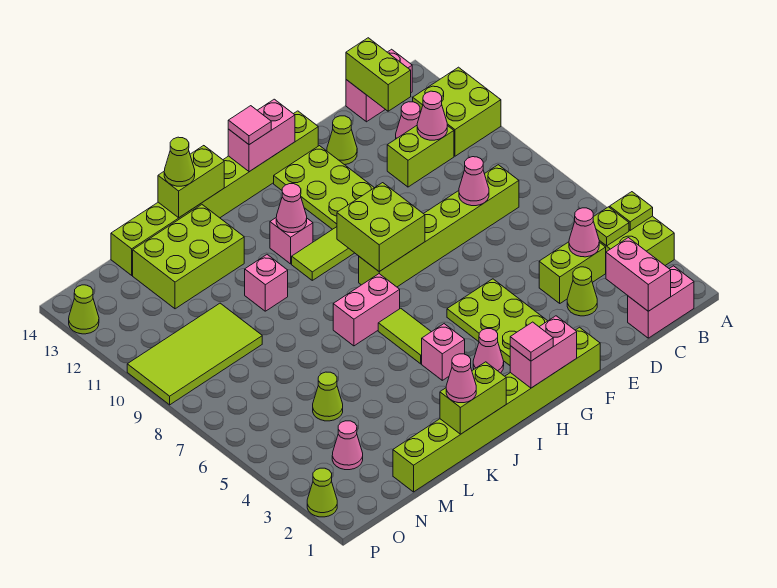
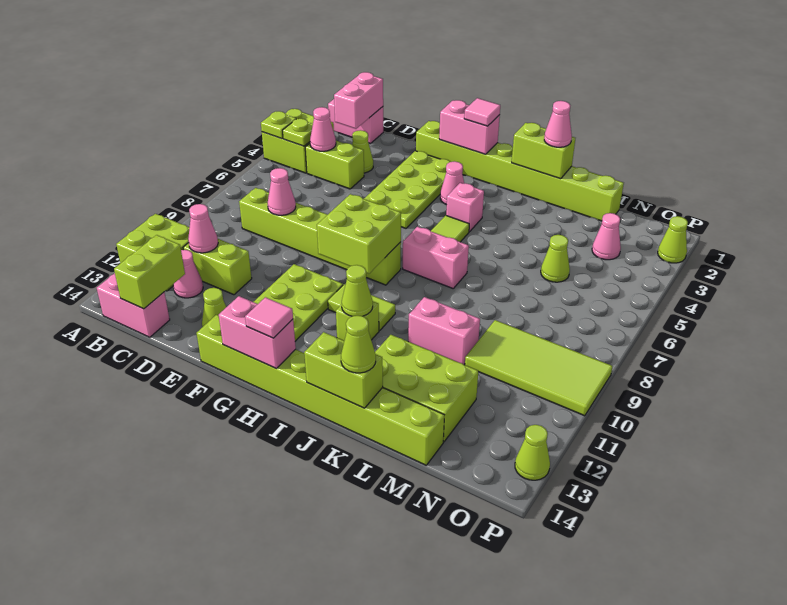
pink 1x1 brick [270,218,313,264] -> lime 1x1 brick [336,301,379,341]
pink 1x1 cone [276,184,307,233] -> lime 1x1 cone [342,265,373,316]
pink 1x1 brick [245,255,288,311] -> pink 1x2 brick [408,297,480,365]

